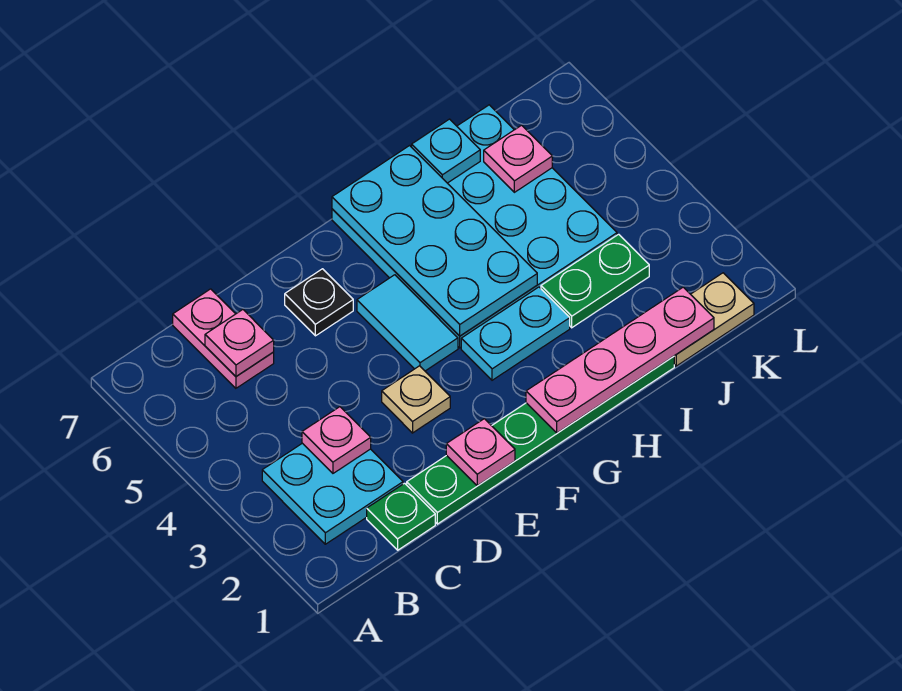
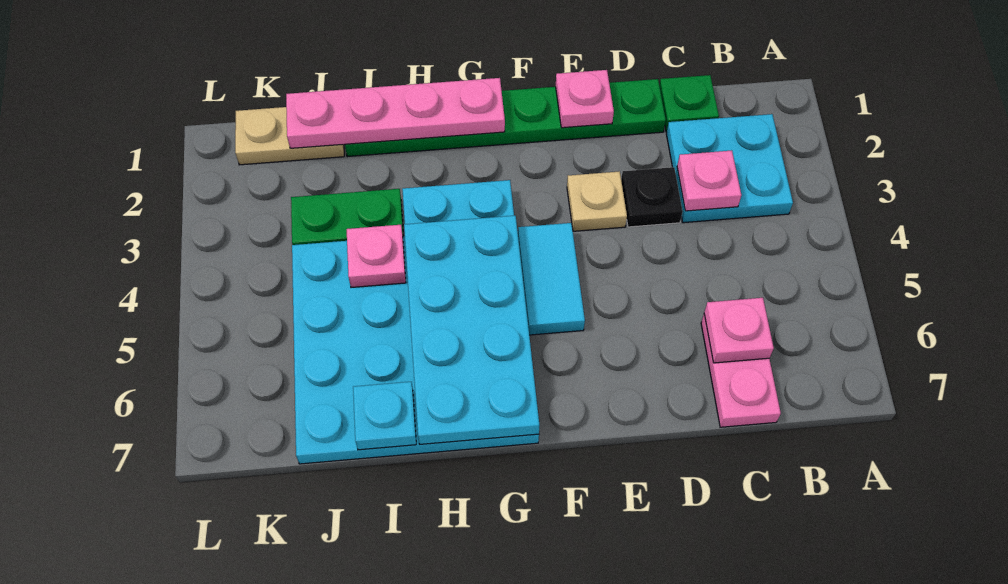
black 1x1 plate [285,269,353,336] -> black 1x1 plate moved to [621,167,683,227]
pink 1x1 plate [484,125,552,192] -> pink 1x1 plate moved to [347,225,406,288]

